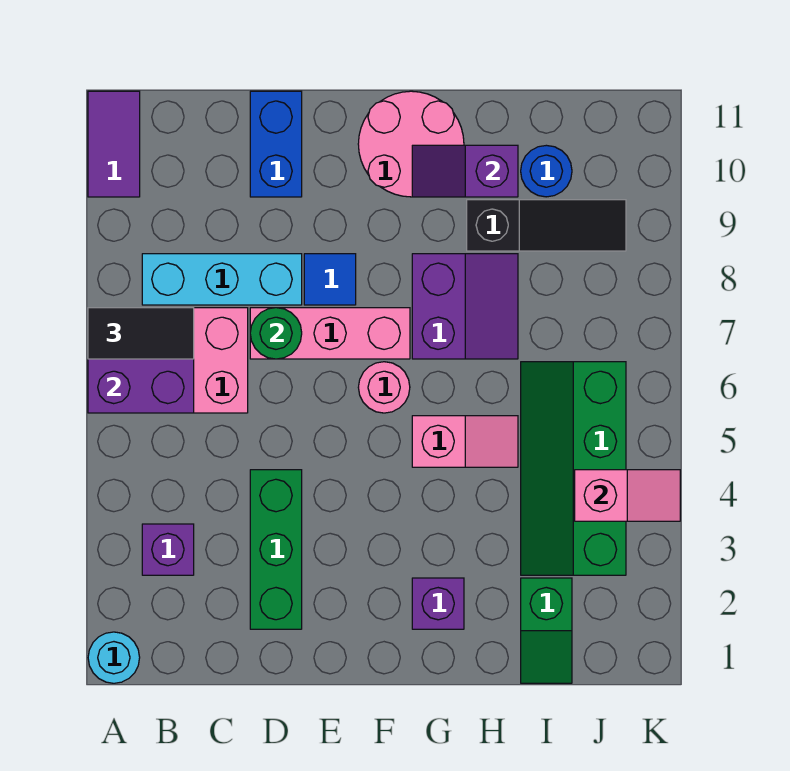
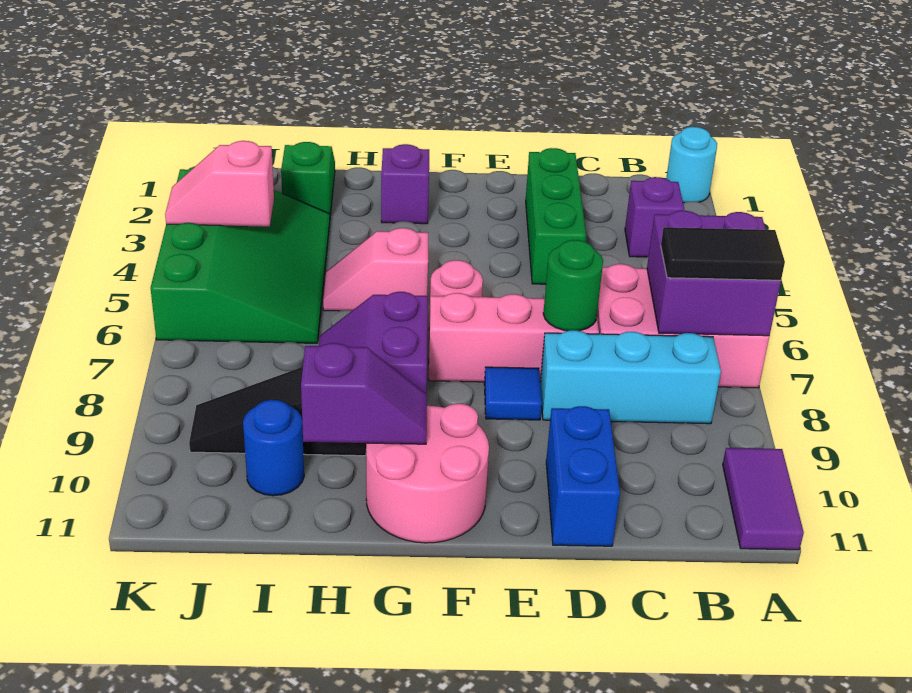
green 2x4 slope [521,362,626,575] -> green 3x4 slope [151,166,330,343]

